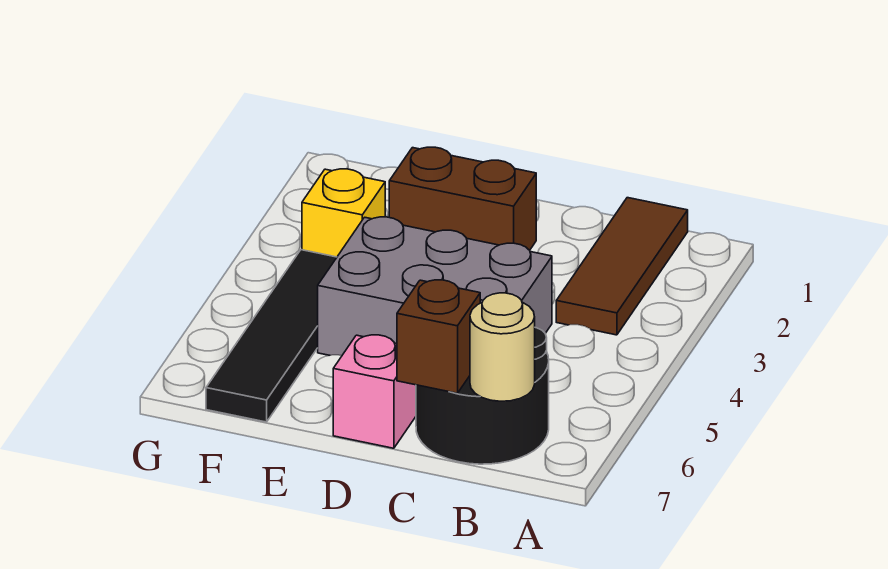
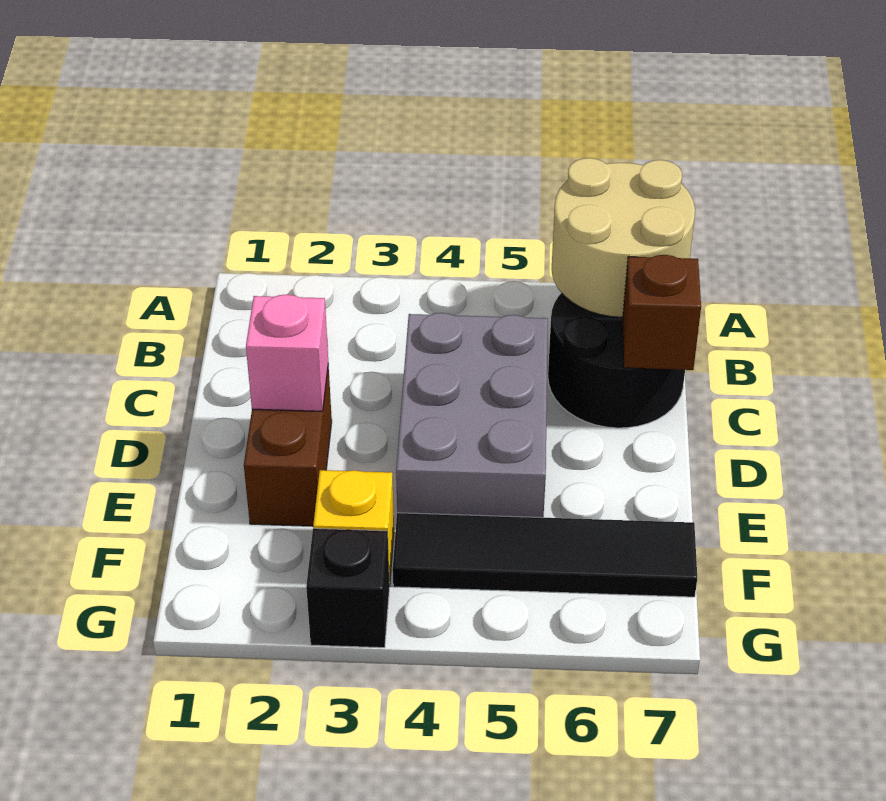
brown 1x3 tile [556,198,688,335] -> none
tan 1x1 round brick [470,293,535,401] -> tan 2x2 round brick [552,158,695,317]
pink 1x1 brick [333,335,416,448] -> pink 1x1 brick moved to [246,295,328,411]
none -> black 1x1 brick [306,528,389,648]

